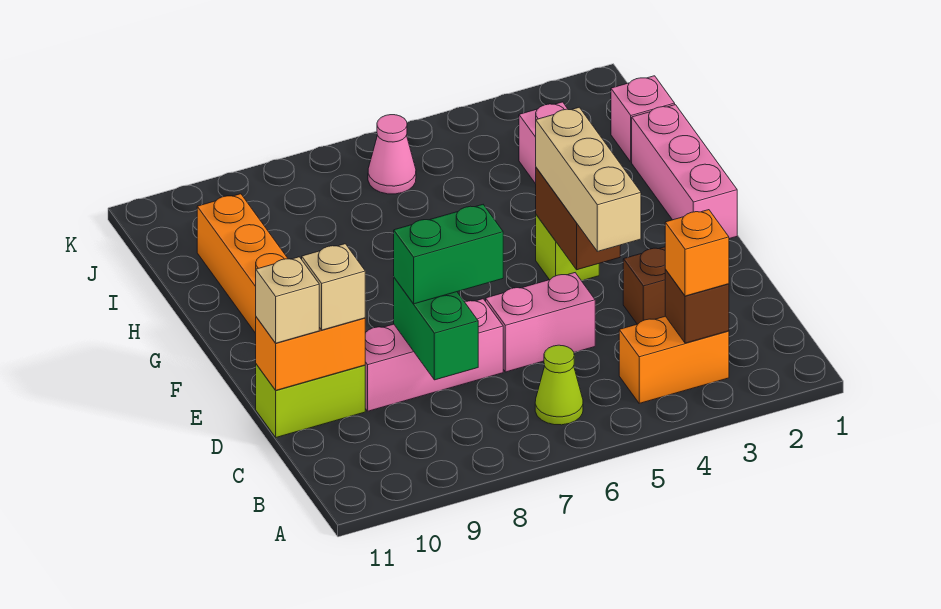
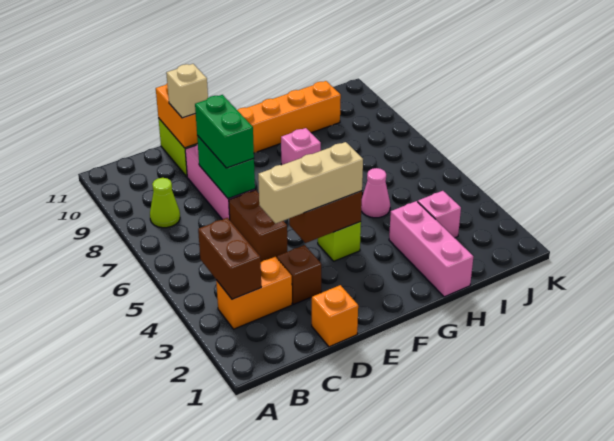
orange 1x2 brick [619,316,729,403] -> orange 1x2 brick turned to [216,257,292,329]
brown 1x1 brick [665,269,729,343] -> brown 1x2 brick [198,218,261,299]
orange 1x1 brick [665,210,729,296] -> orange 1x1 brick moved to [312,285,358,347]
lime 1x1 cone [535,345,583,425] -> lime 1x1 cone moved to [150,178,180,228]
green 1x2 brick [394,278,478,380] -> green 1x2 brick turned to [197,136,255,199]
pink 1x2 brick [486,273,595,372] -> brown 1x2 brick [229,190,287,262]
tan 1x1 brick [256,257,319,343] -> none
pink 1x3 brick [632,105,737,239] -> pink 1x3 brick turned to [389,201,473,297]
pink 1x1 brick [611,76,675,162] -> pink 1x1 brick moved to [281,128,321,165]
pink 1x1 cone [368,115,416,194] -> pink 1x1 cone moved to [361,168,390,218]

